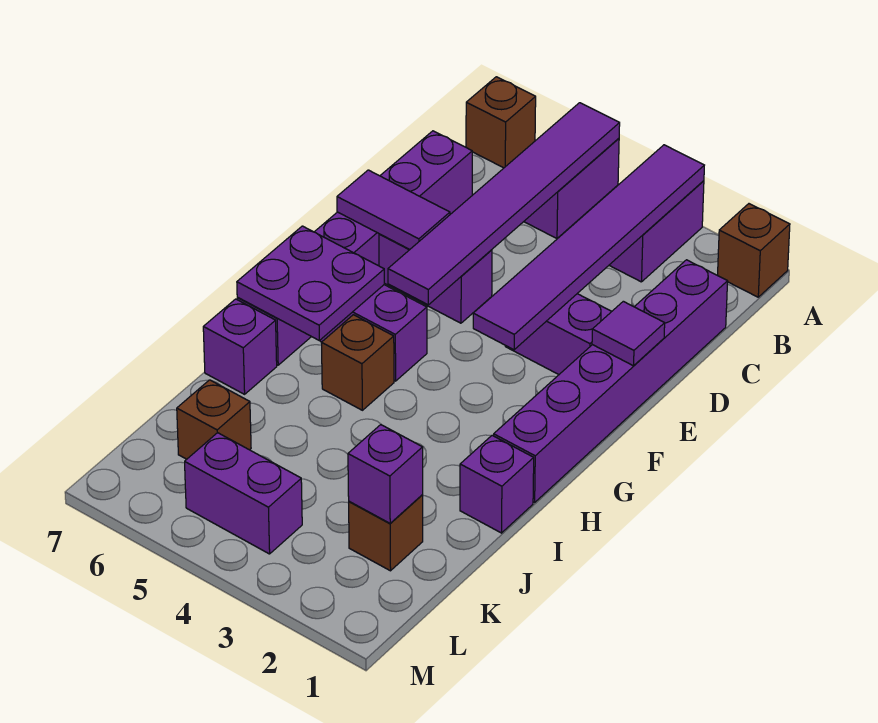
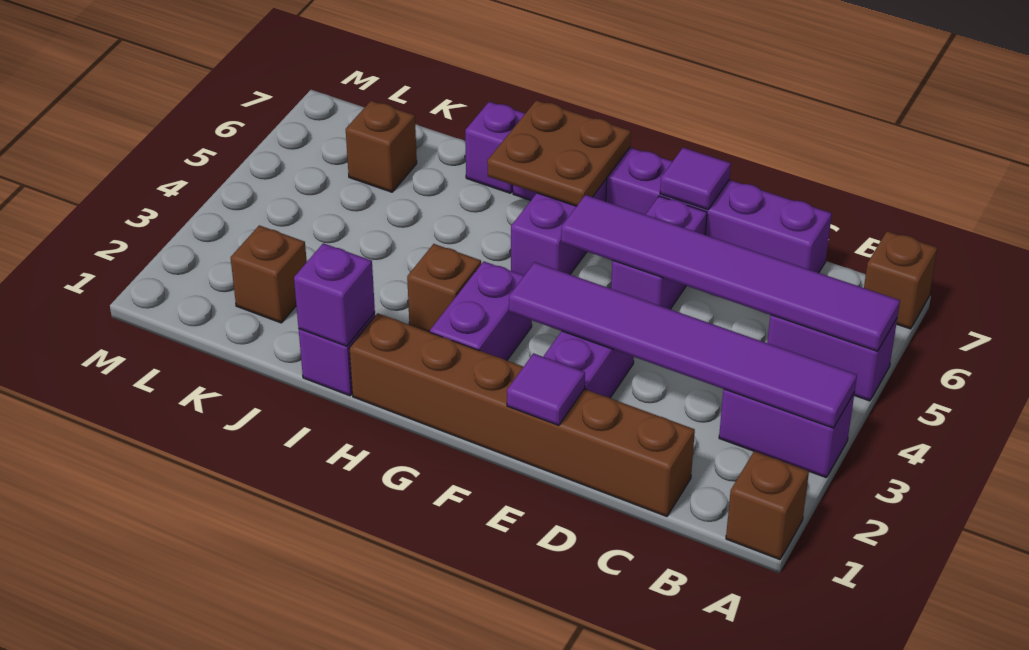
purple 1x6 brick [494,260,728,502] -> brown 1x6 brick [349,313,695,516]
purple 1x2 tile [337,170,450,250] -> purple 1x1 tile [660,148,731,210]
purple 2x2 plate [237,226,384,341] -> brown 2x2 plate [487,100,631,206]
brown 1x1 brick [321,315,394,410] -> brown 1x1 brick moved to [407,244,481,332]
purple 1x1 brick [348,425,423,523] -> purple 1x1 brick moved to [294,243,375,346]
purple 1x2 brick [185,433,302,554] -> purple 1x2 brick moved to [430,261,532,360]

